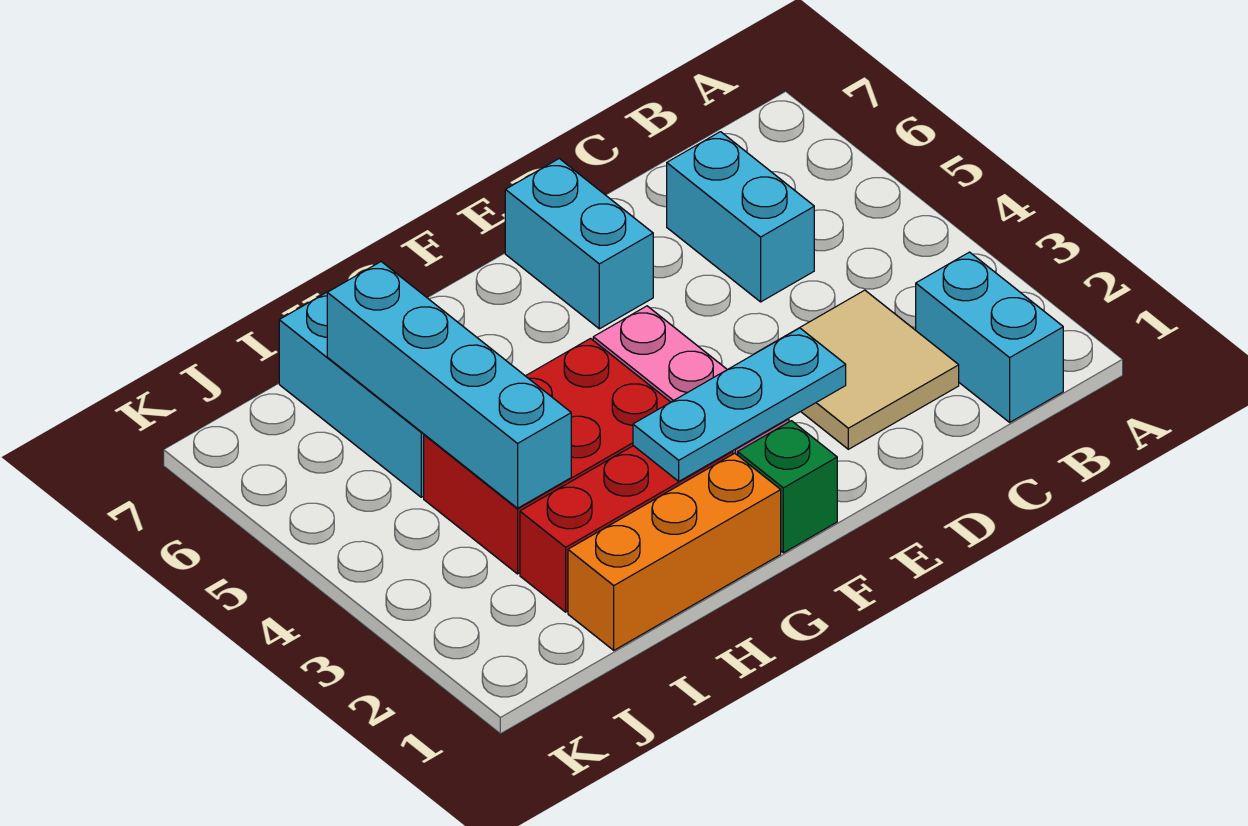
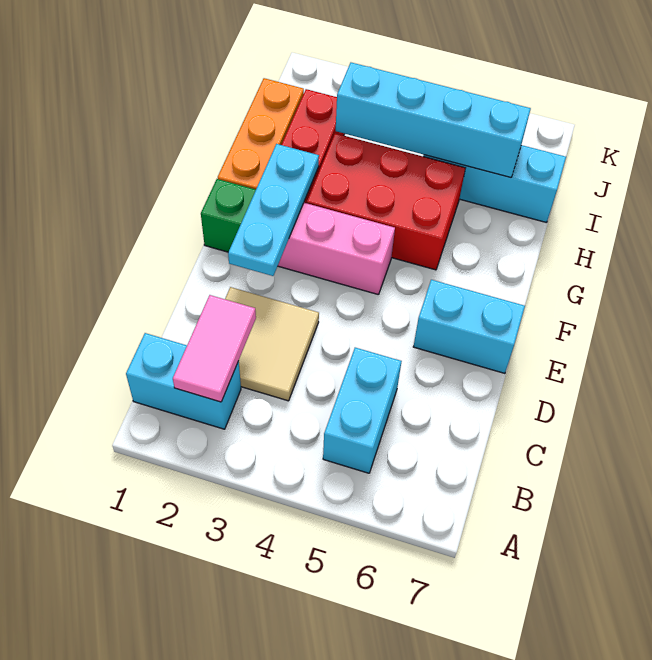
none -> pink 1x2 tile [173,295,256,402]
cyan 1x2 brick [667,132,814,302] -> cyan 1x2 brick turned to [323,348,402,473]
red 2x3 brick [424,339,670,574] -> red 2x3 brick turned to [307,133,465,270]

